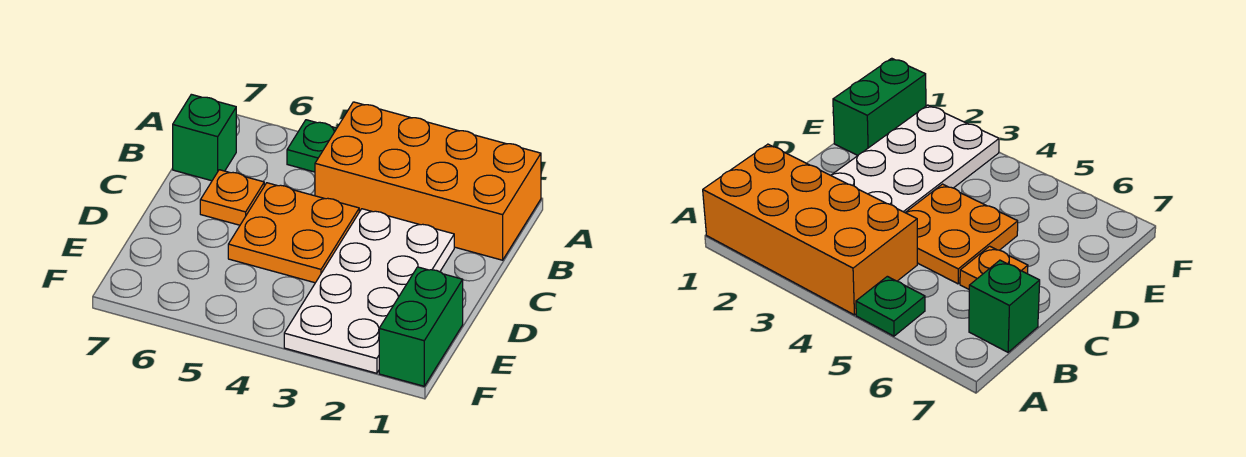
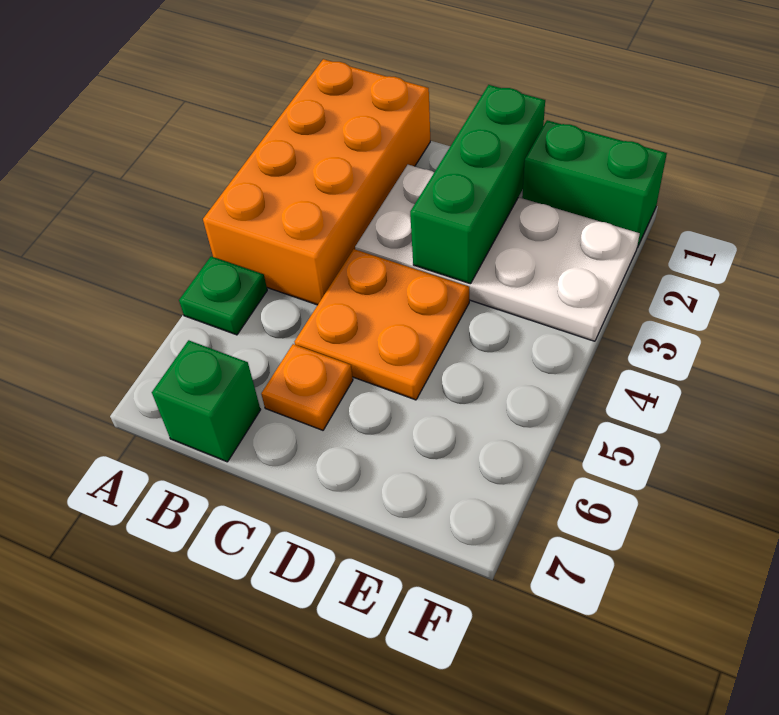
none -> green 1x3 brick [410,85,545,284]

